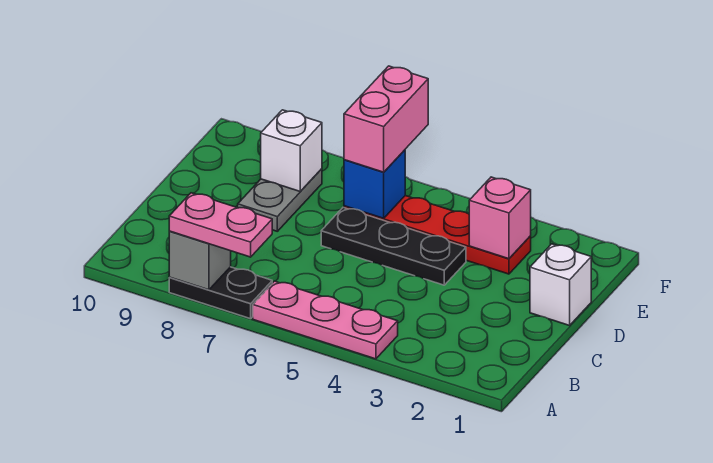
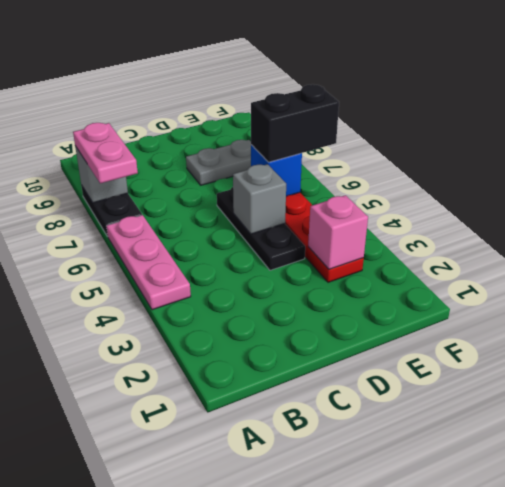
white 1x1 brick [530,244,591,326] -> none
none -> grey 1x1 brick [233,164,286,234]
pink 1x2 brick [344,66,428,172] -> black 1x2 brick [251,84,339,162]
white 1x1 brick [261,110,322,191] -> none

